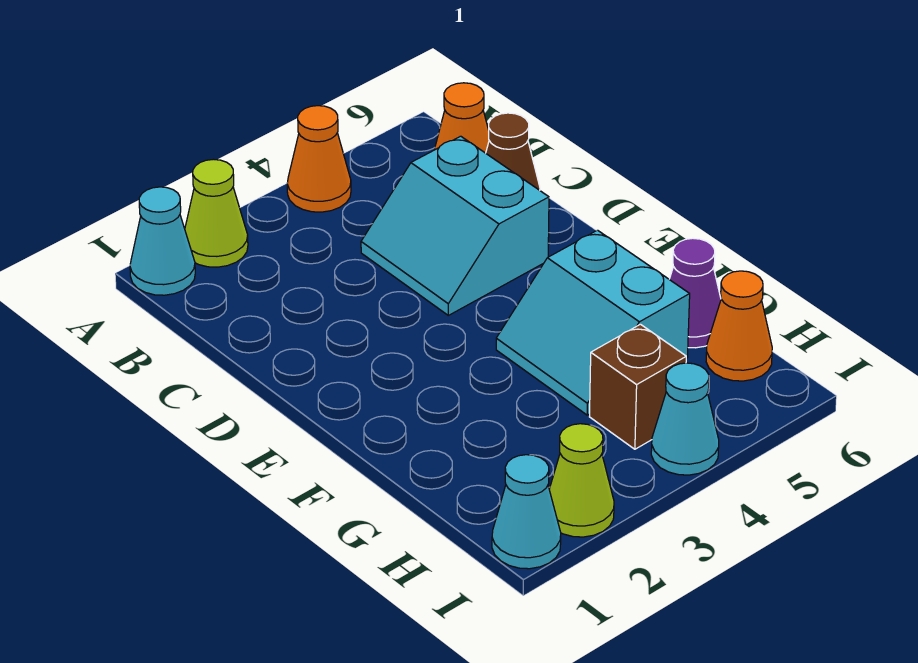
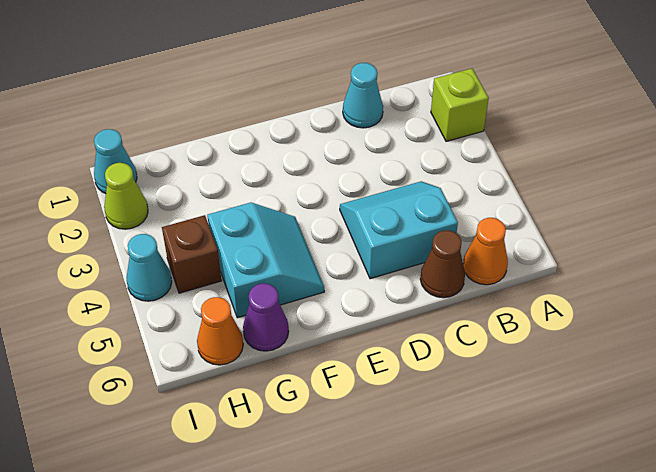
cyan 1x1 cone [130,187,195,295] -> cyan 1x1 cone moved to [343,63,383,128]
lime 1x1 cone [185,159,248,267] -> lime 1x1 brick [431,69,489,141]
orange 1x1 cone [287,106,351,212] -> none
cyan 2x2 slope [496,230,690,415] -> cyan 2x2 slope turned to [207,203,324,318]

